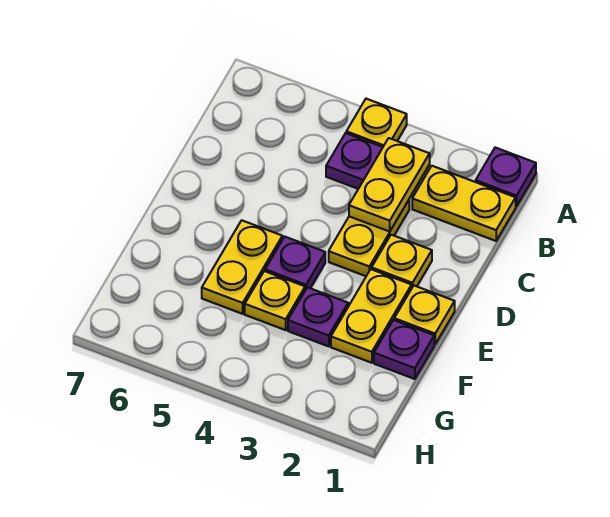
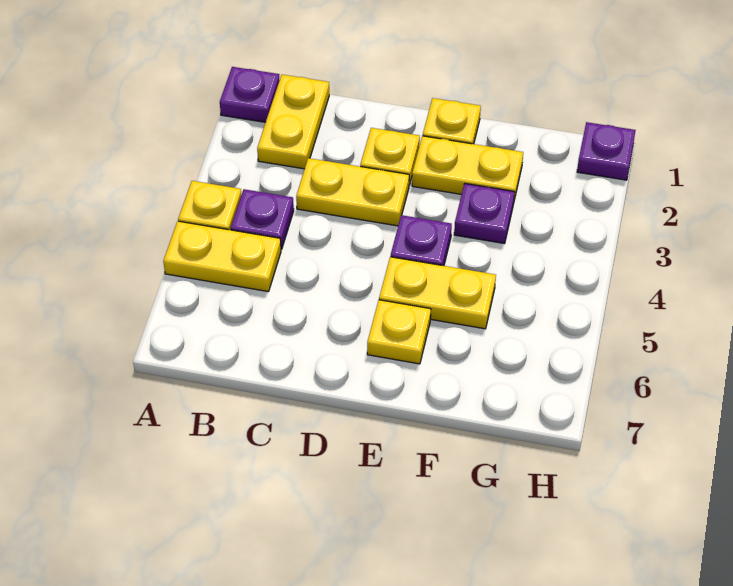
yellow 1x2 plate [349,138,430,231] -> yellow 1x2 plate moved to [163,221,281,292]
purple 1x1 plate [374,320,434,379] -> purple 1x1 plate moved to [577,122,636,180]
yellow 1x1 plate [245,271,305,330] -> yellow 1x1 plate moved to [367,300,431,364]

